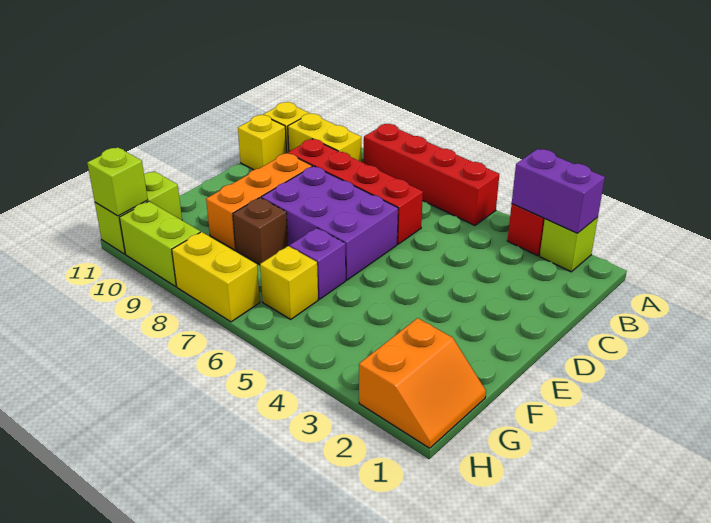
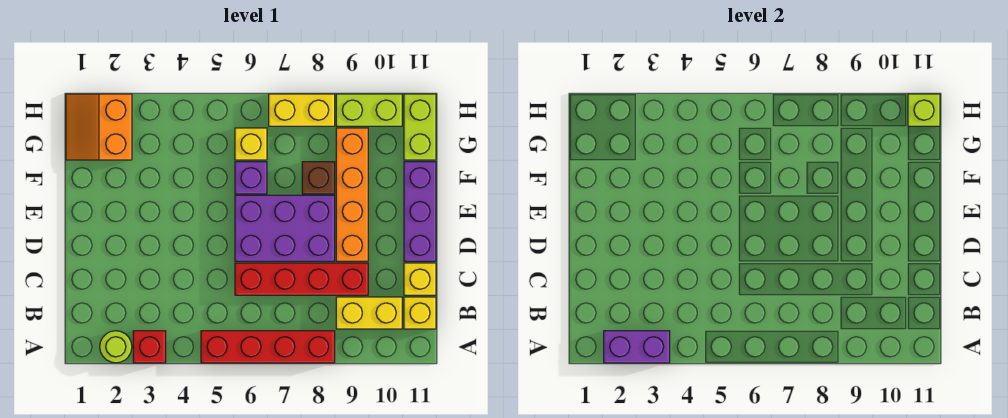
lime 1x1 brick [540,217,598,272] -> lime 1x1 round brick [100,331,132,363]
orange 1x3 brick [206,153,312,250] -> orange 1x4 brick [336,128,368,261]
none -> purple 1x3 brick [404,162,436,261]

